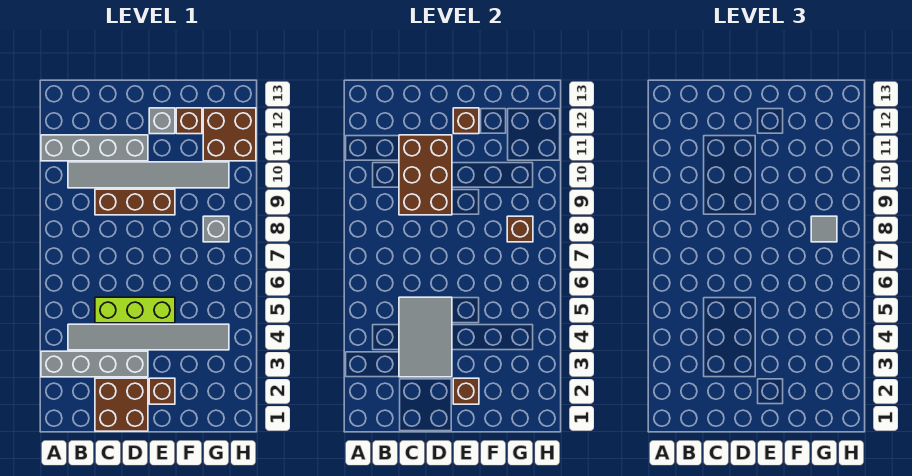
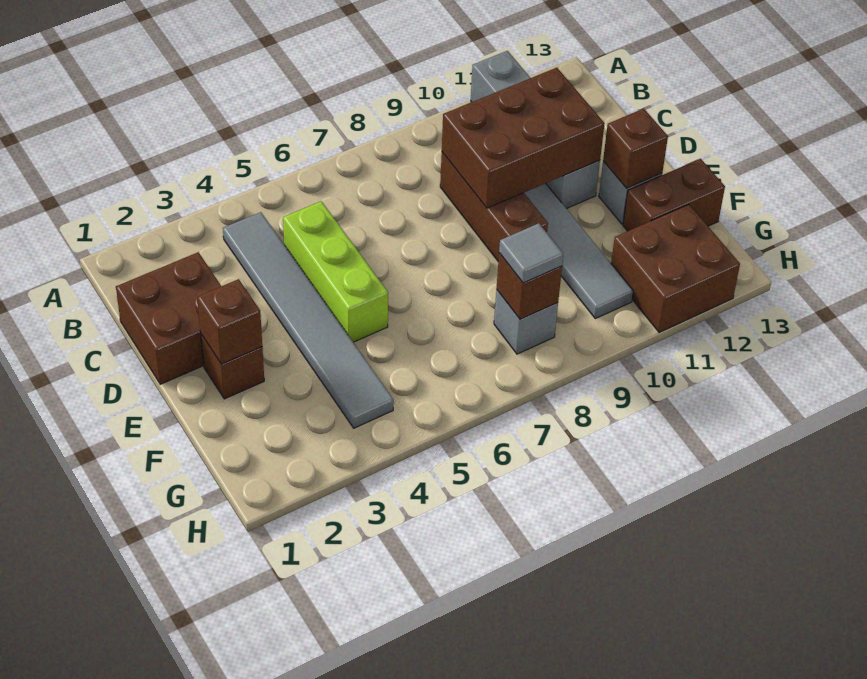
grey 1x4 brick [41,351,148,377] -> none
grey 2x3 tile [399,297,452,377] -> none
brown 1x1 brick [176,108,202,134] -> brown 1x2 brick [623,159,725,231]

